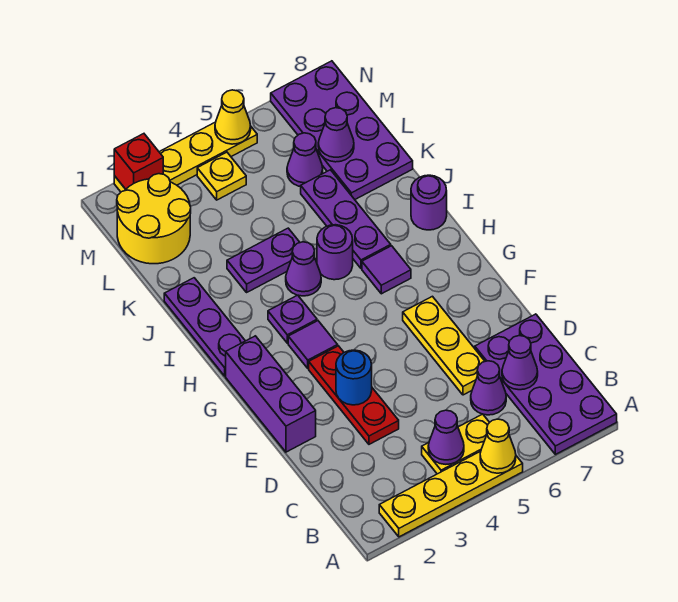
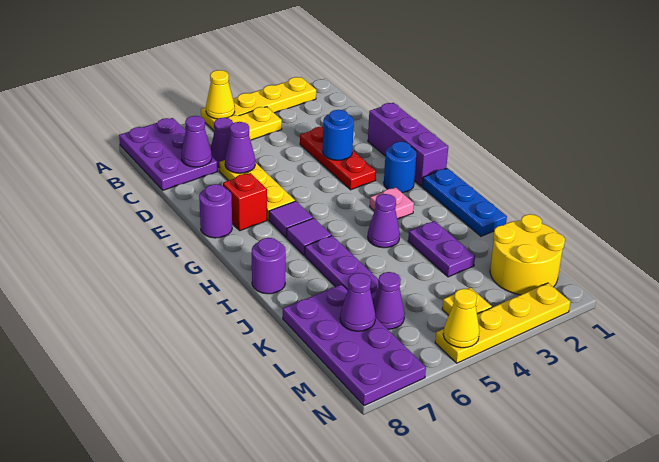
purple 2x4 plate [475,314,617,454] -> purple 2x3 plate [119,118,218,190]
purple 1x1 cone [428,410,464,464] -> purple 1x1 cone moved to [225,122,255,173]
none -> blue 1x1 round brick [384,142,416,193]
purple 1x1 tile [288,321,338,368] -> purple 1x1 tile moved to [269,201,313,237]
purple 1x3 plate [164,278,245,376] -> blue 1x3 plate [422,168,507,236]
purple 1x1 plate [268,295,317,343] -> pink 1x1 plate [370,187,414,219]
purple 1x1 round brick [317,225,353,280] -> purple 1x1 round brick moved to [199,184,232,238]
purple 1x2 plate [227,228,300,292] -> purple 1x2 plate turned to [408,221,475,277]
red 1x1 brick [114,134,163,189] -> red 1x1 brick moved to [223,173,267,231]

